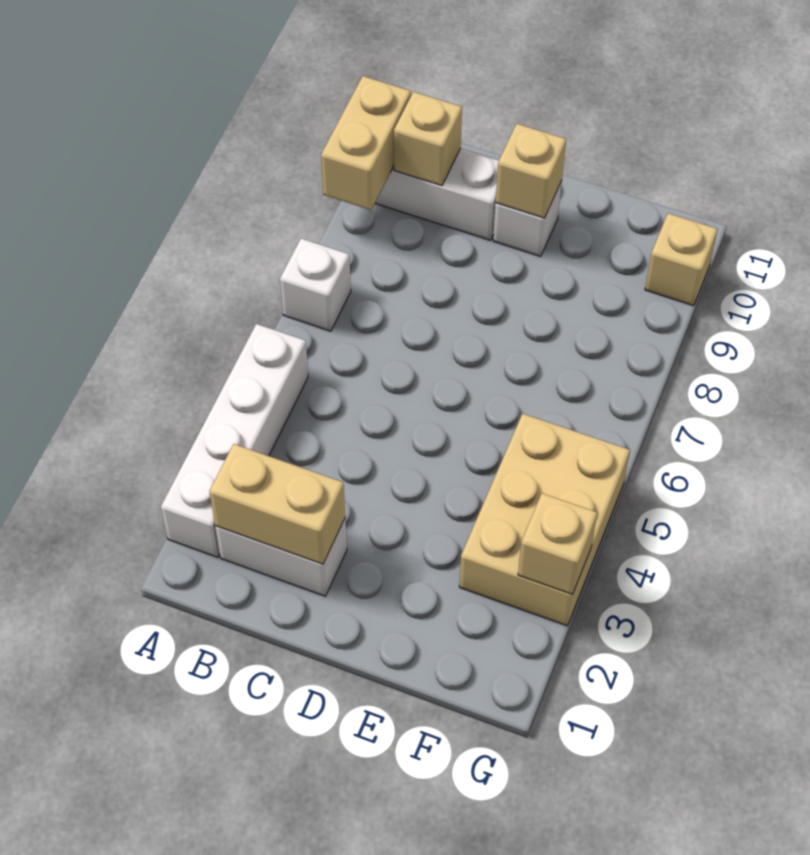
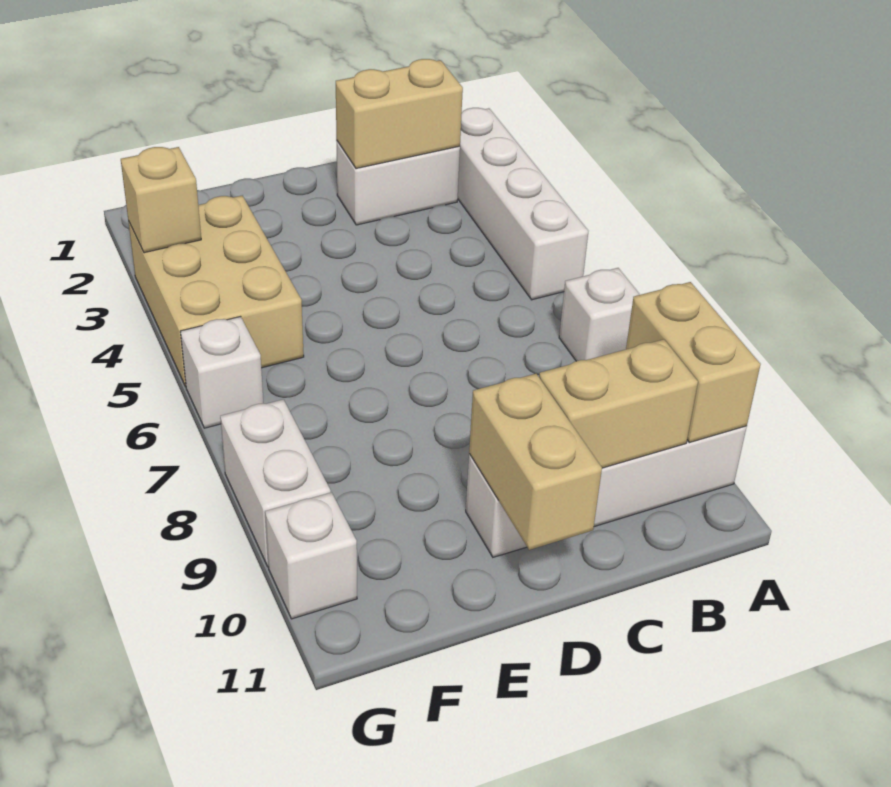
tan 1x1 brick [394,92,462,186] -> tan 1x2 brick [539,339,698,468]
tan 1x1 brick [496,124,566,218] -> tan 1x2 brick [469,374,602,550]
none -> white 1x1 brick [180,317,263,428]
none -> white 1x2 brick [220,399,331,567]
tan 1x1 brick [645,213,717,306] -> white 1x1 brick [265,492,357,619]

